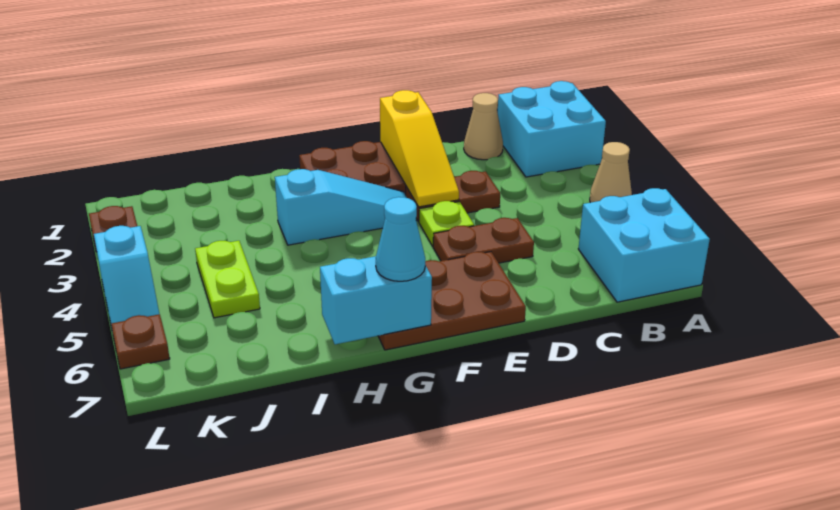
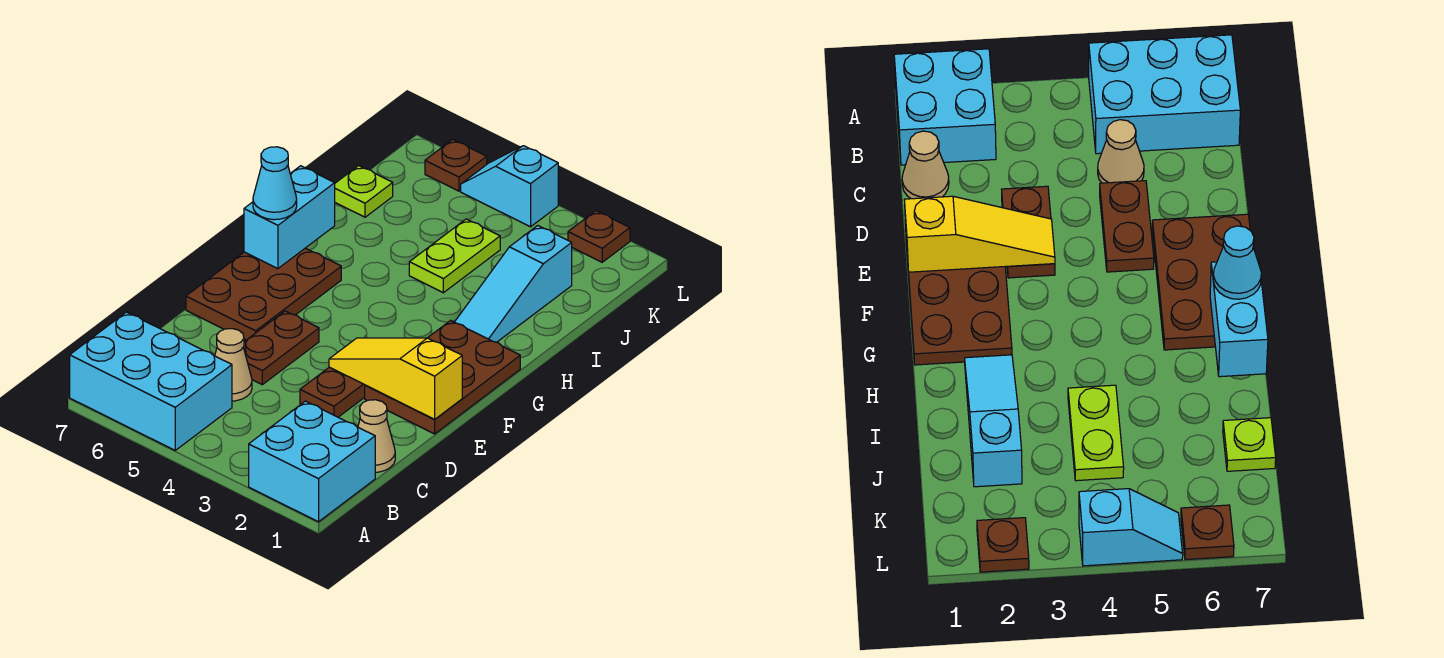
tan 1x1 cone [590,142,632,203] -> tan 1x1 cone moved to [215,329,252,401]
cyan 2x2 brick [578,188,710,302] -> cyan 2x3 brick [70,312,232,450]
lime 1x1 plate [419,201,474,246] -> lime 1x1 plate moved to [335,166,393,217]
cyan 1x3 slope [275,169,407,245] -> cyan 1x3 slope moved to [455,226,572,342]
lime 1x2 plate [195,241,260,318] -> lime 1x2 plate turned to [409,219,500,293]

